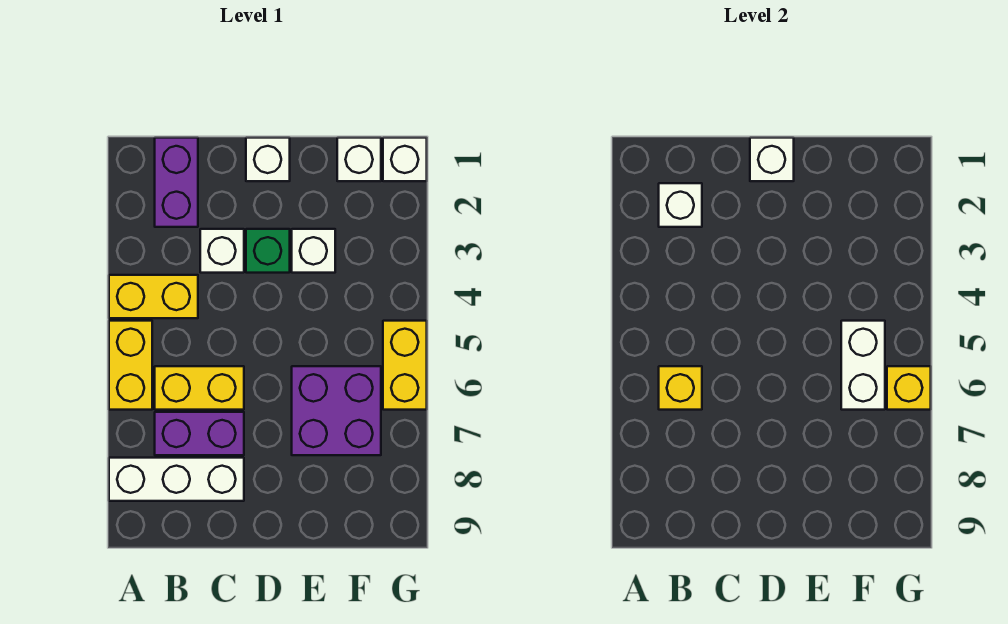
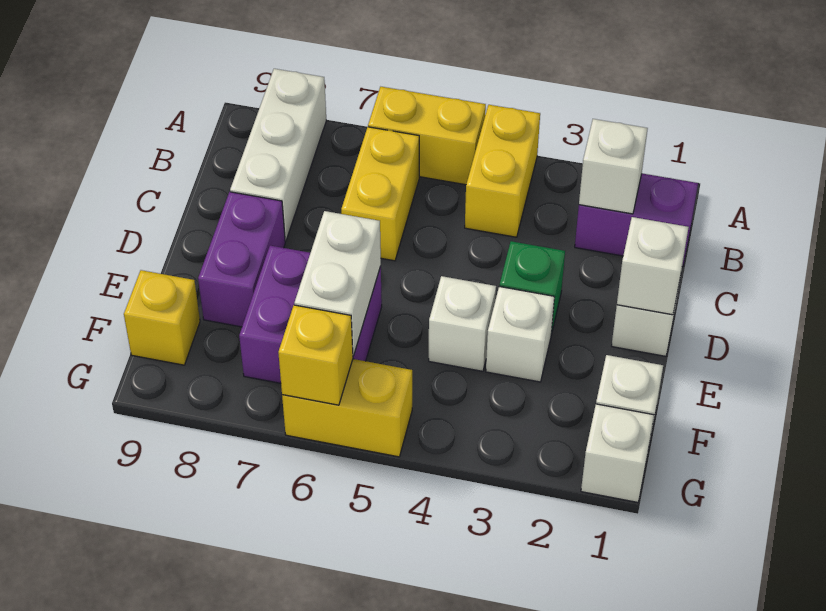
yellow 1x1 brick [659,366,702,410] -> yellow 1x1 brick moved to [124,270,200,365]
purple 1x2 brick [155,412,244,455] -> purple 1x2 brick moved to [198,192,285,327]
white 1x1 brick [200,229,244,273] -> white 1x1 brick moved to [429,276,496,371]
white 1x2 brick [841,321,885,410] -> white 1x2 brick turned to [294,211,381,356]

